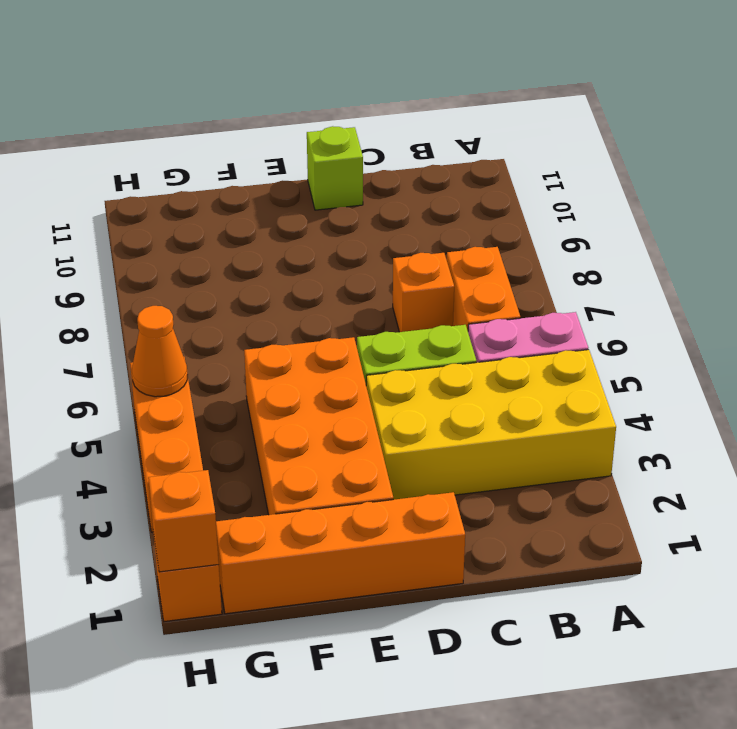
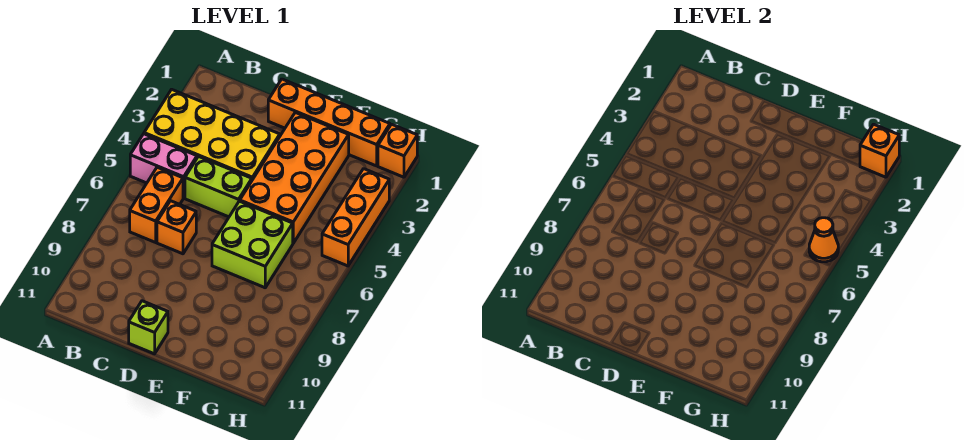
none -> lime 2x2 brick [212,201,293,288]

